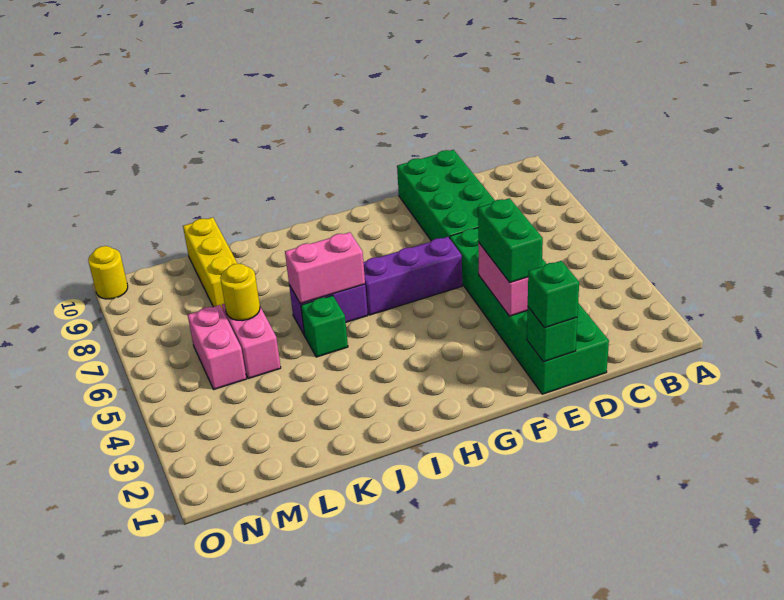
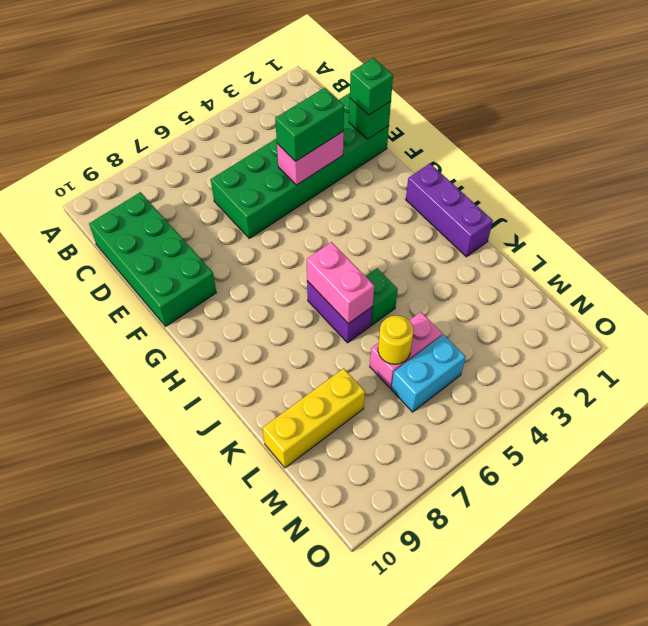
green 2x4 brick [397,150,495,241] -> green 2x4 brick turned to [89,192,216,327]
purple 1x3 brick [363,237,462,315] -> purple 1x3 brick moved to [406,164,493,257]
pink 1x2 brick [188,305,246,389] -> cyan 1x2 brick [391,335,466,412]
yellow 1x1 round brick [88,246,128,299] -> none

